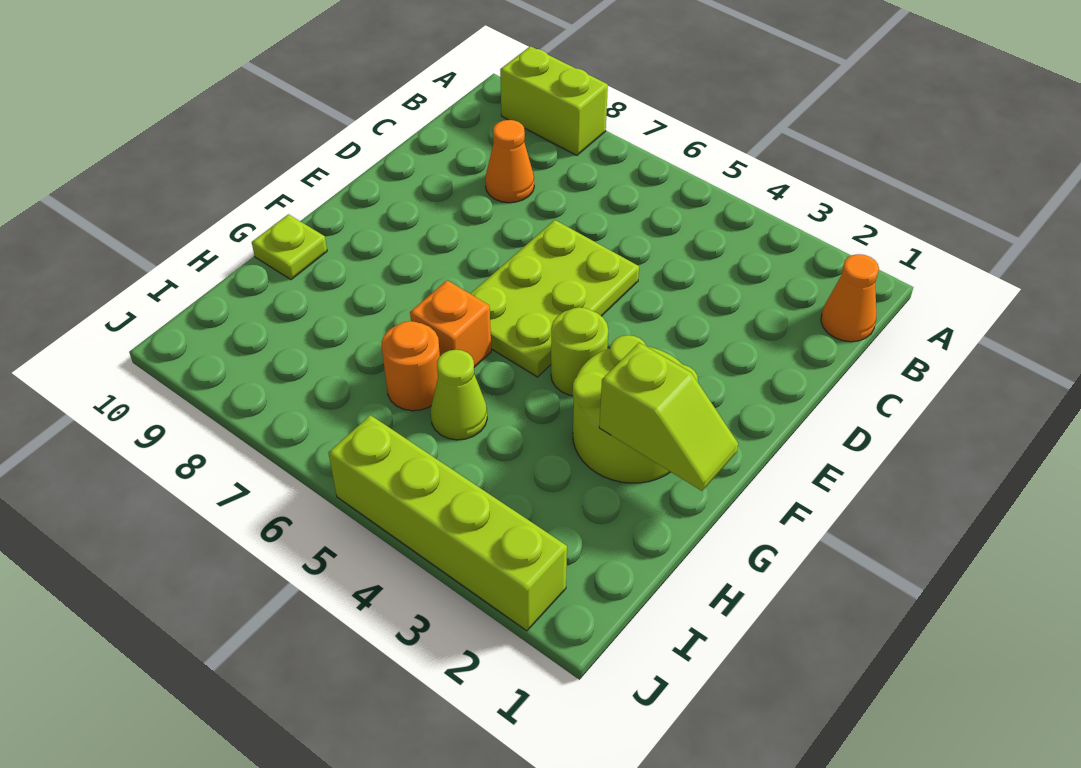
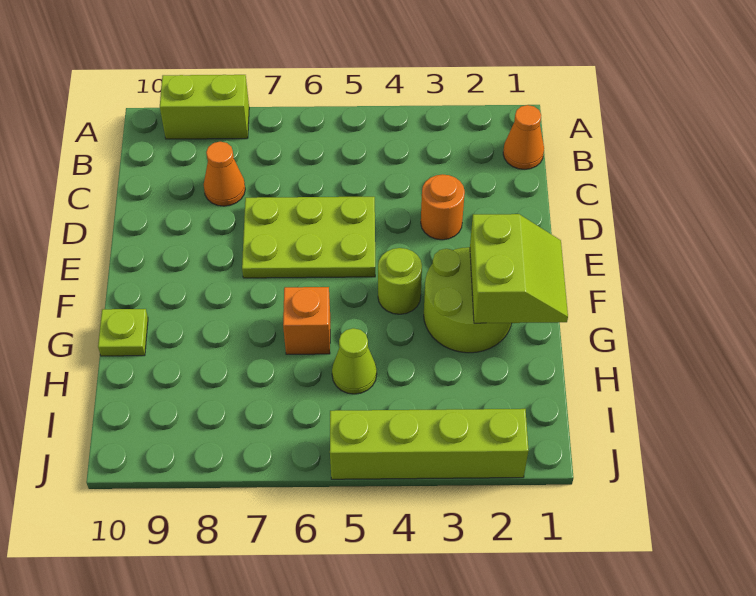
lime 2x3 plate [470,220,639,377] -> lime 2x3 plate turned to [242,197,375,278]
lime 1x2 slope [599,343,738,491] -> lime 2x2 slope [470,214,568,323]
orange 1x1 round brick [382,321,440,411] -> orange 1x1 round brick moved to [421,174,465,240]

